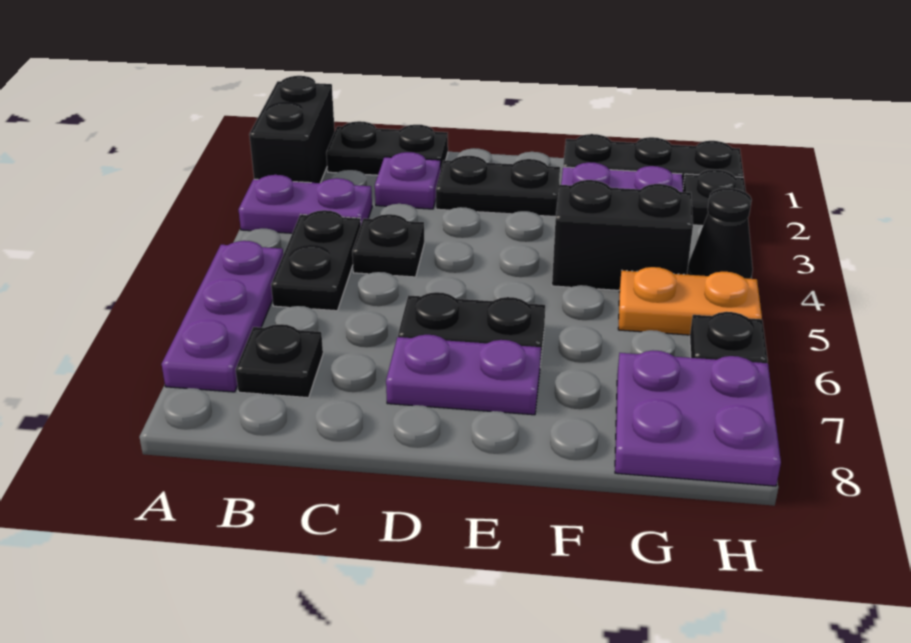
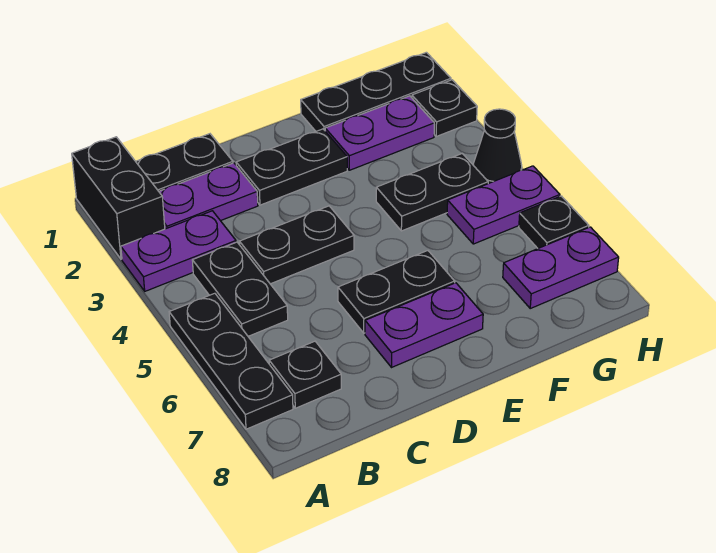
purple 1x3 plate [162,241,283,392] -> black 1x3 plate [169,293,293,429]
purple 1x1 plate [375,152,441,209] -> purple 1x2 plate [159,163,258,229]
black 1x1 plate [352,214,424,277] -> black 1x2 plate [239,206,354,284]
black 1x2 brick [552,180,693,290] -> black 1x2 plate [376,154,488,231]
orange 1x2 plate [618,267,762,335] -> purple 1x2 plate [447,166,560,244]
purple 2x2 plate [615,351,781,486] -> purple 1x2 plate [503,227,619,308]

